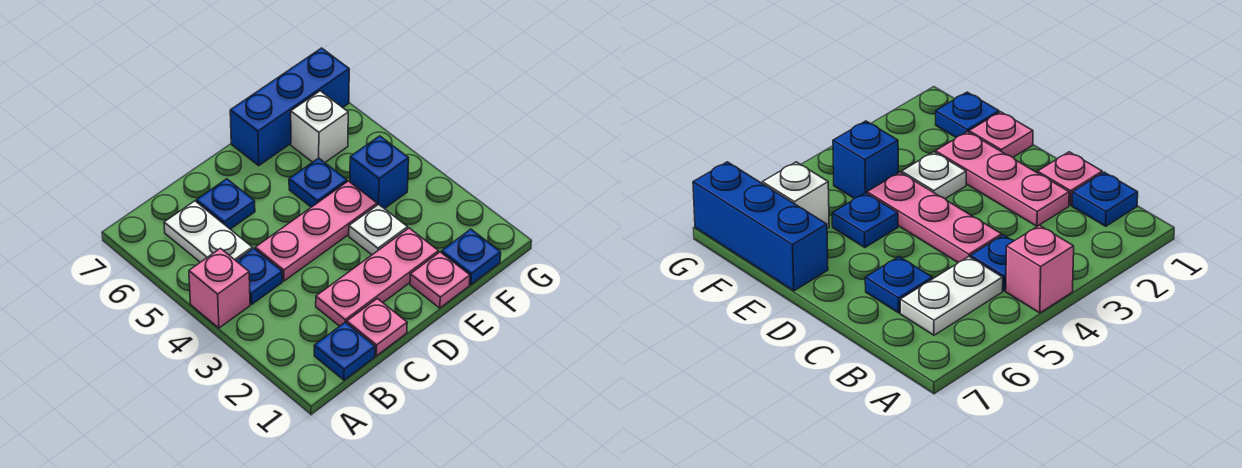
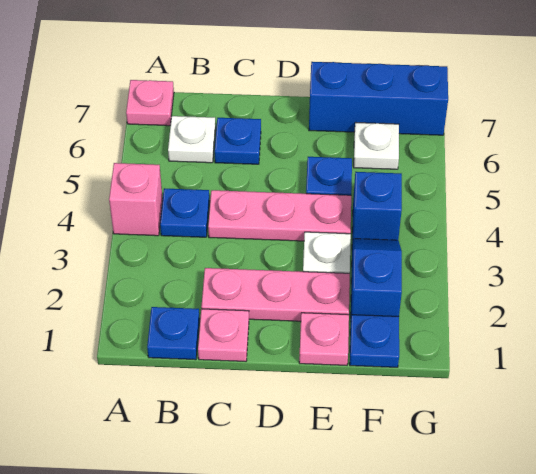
none -> pink 1x1 plate [126,80,174,126]
white 1x2 plate [164,201,252,262] -> white 1x1 plate [168,116,216,163]
none -> blue 1x2 slope [351,239,402,316]
white 1x1 brick [291,91,348,162] -> white 1x1 plate [354,122,399,169]

